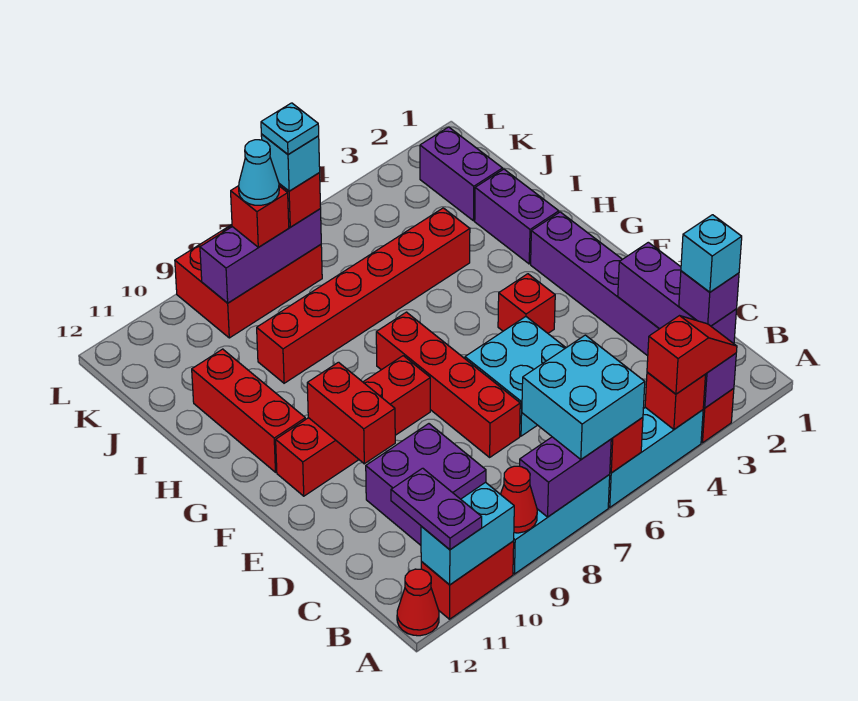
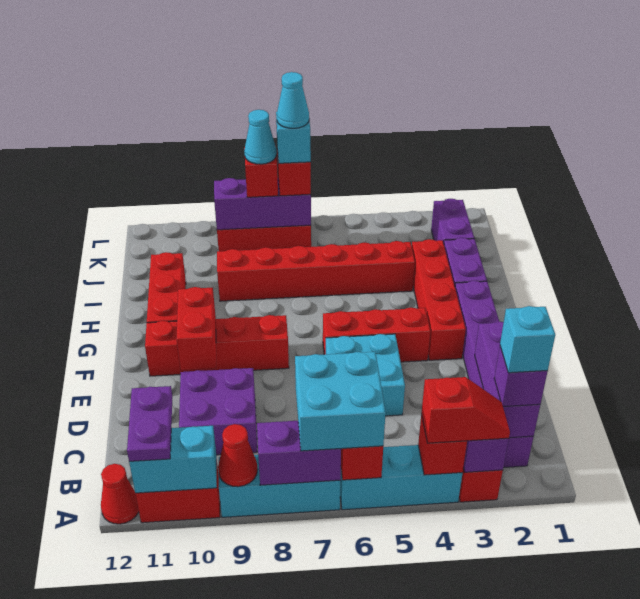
red 1x4 brick [376,312,520,457] -> red 1x4 brick moved to [412,239,466,360]
red 1x1 brick [498,274,555,333] -> red 1x3 brick [323,308,431,362]
cyan 1x1 plate [261,103,319,154] -> cyan 1x1 cone [276,72,309,128]

